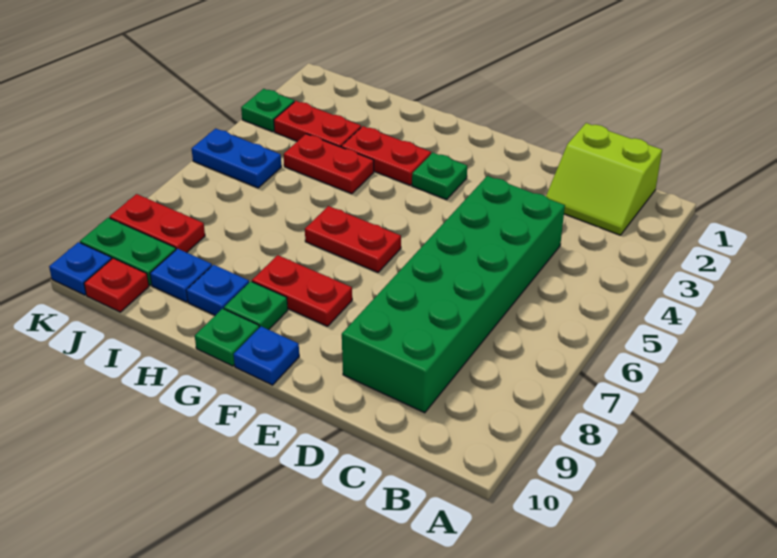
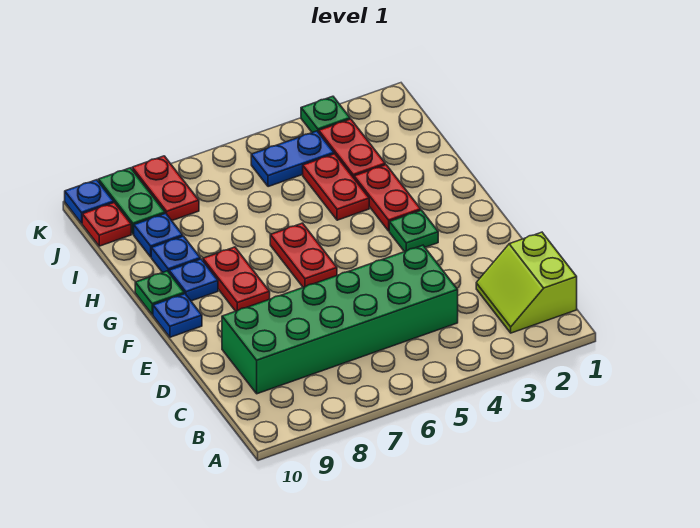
green 1x1 plate [224,281,288,330] -> blue 1x1 plate [169,259,218,301]
blue 1x2 plate [192,128,281,188] -> blue 1x2 plate turned to [251,131,334,187]

